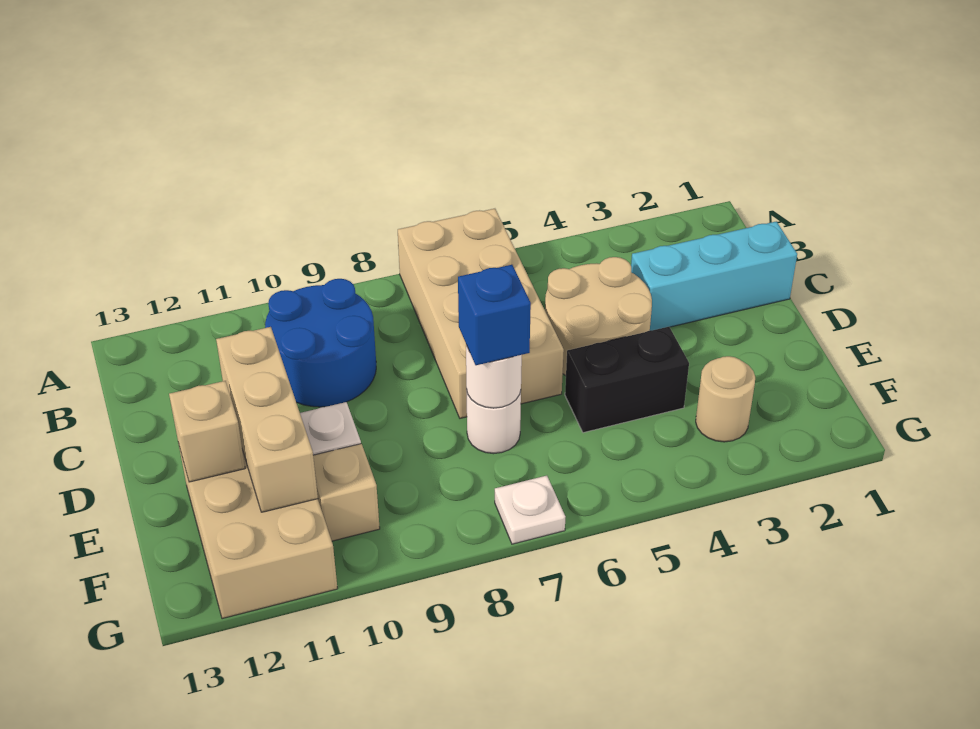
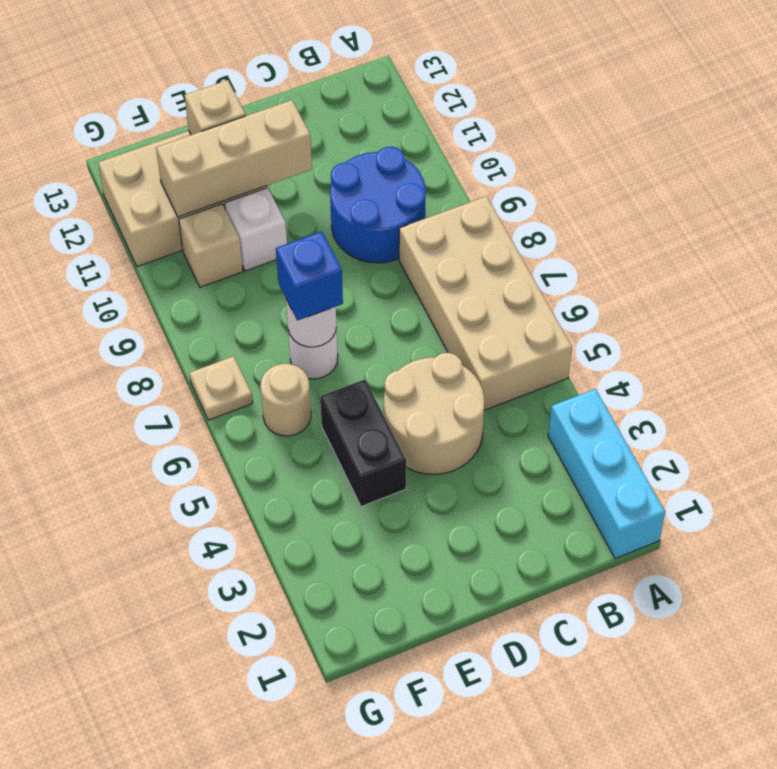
tan 2x4 brick [398,209,564,418] -> tan 2x4 brick turned to [399,196,572,410]
cyan 1x3 brick [631,221,797,330] -> cyan 1x3 brick moved to [548,389,665,559]
tan 1x1 round brick [696,356,755,442] -> tan 1x1 round brick moved to [260,364,311,436]
white 1x1 plate [495,476,565,544] -> tan 1x1 plate [189,356,253,420]

